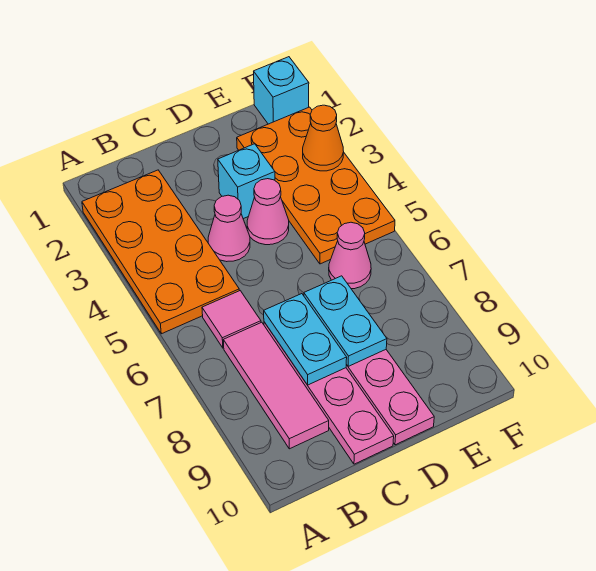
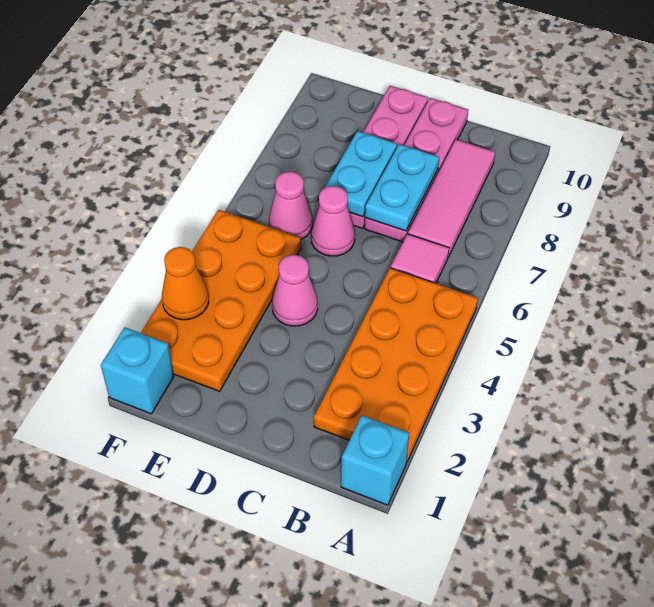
pink 1x1 cone [208,195,250,262] -> pink 1x1 cone moved to [311,186,355,256]
cyan 1x1 brick [218,144,275,219] -> cyan 1x1 brick moved to [341,415,409,505]

